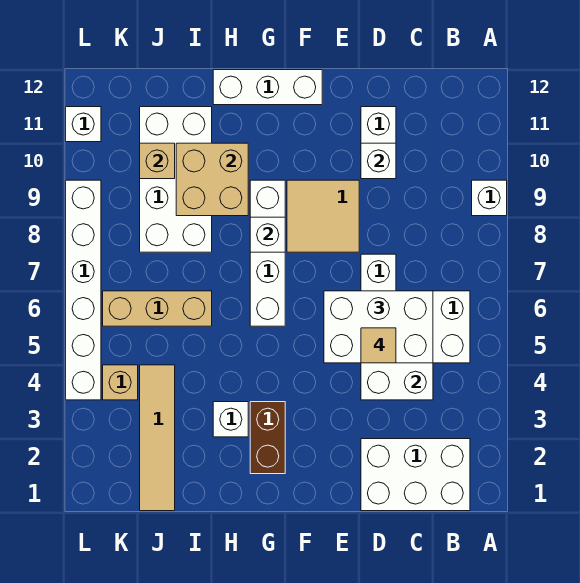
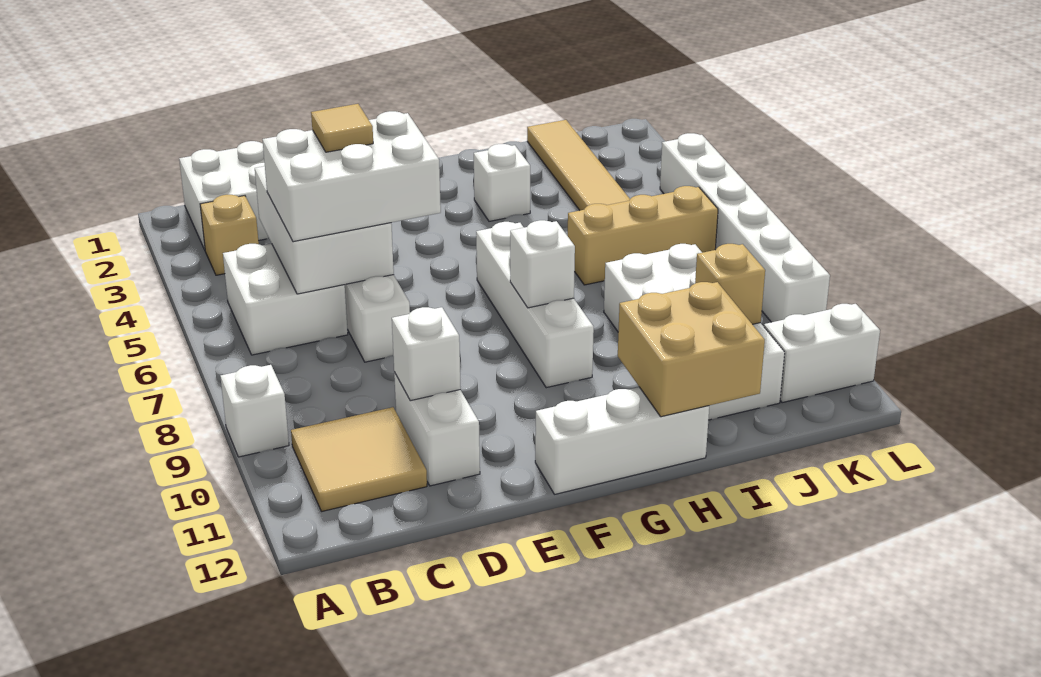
tan 2x2 tile [287,180,359,252] -> tan 2x2 tile moved to [291,407,427,512]
brown 1x2 brick [250,402,285,474] -> none
tan 2x2 brick [176,143,248,216] -> tan 2x2 brick moved to [618,282,765,417]
tan 1x1 brick [103,365,138,400] -> tan 1x1 brick moved to [200,195,259,275]
white 1x1 brick [66,107,101,142] -> white 1x2 brick [764,304,880,403]

